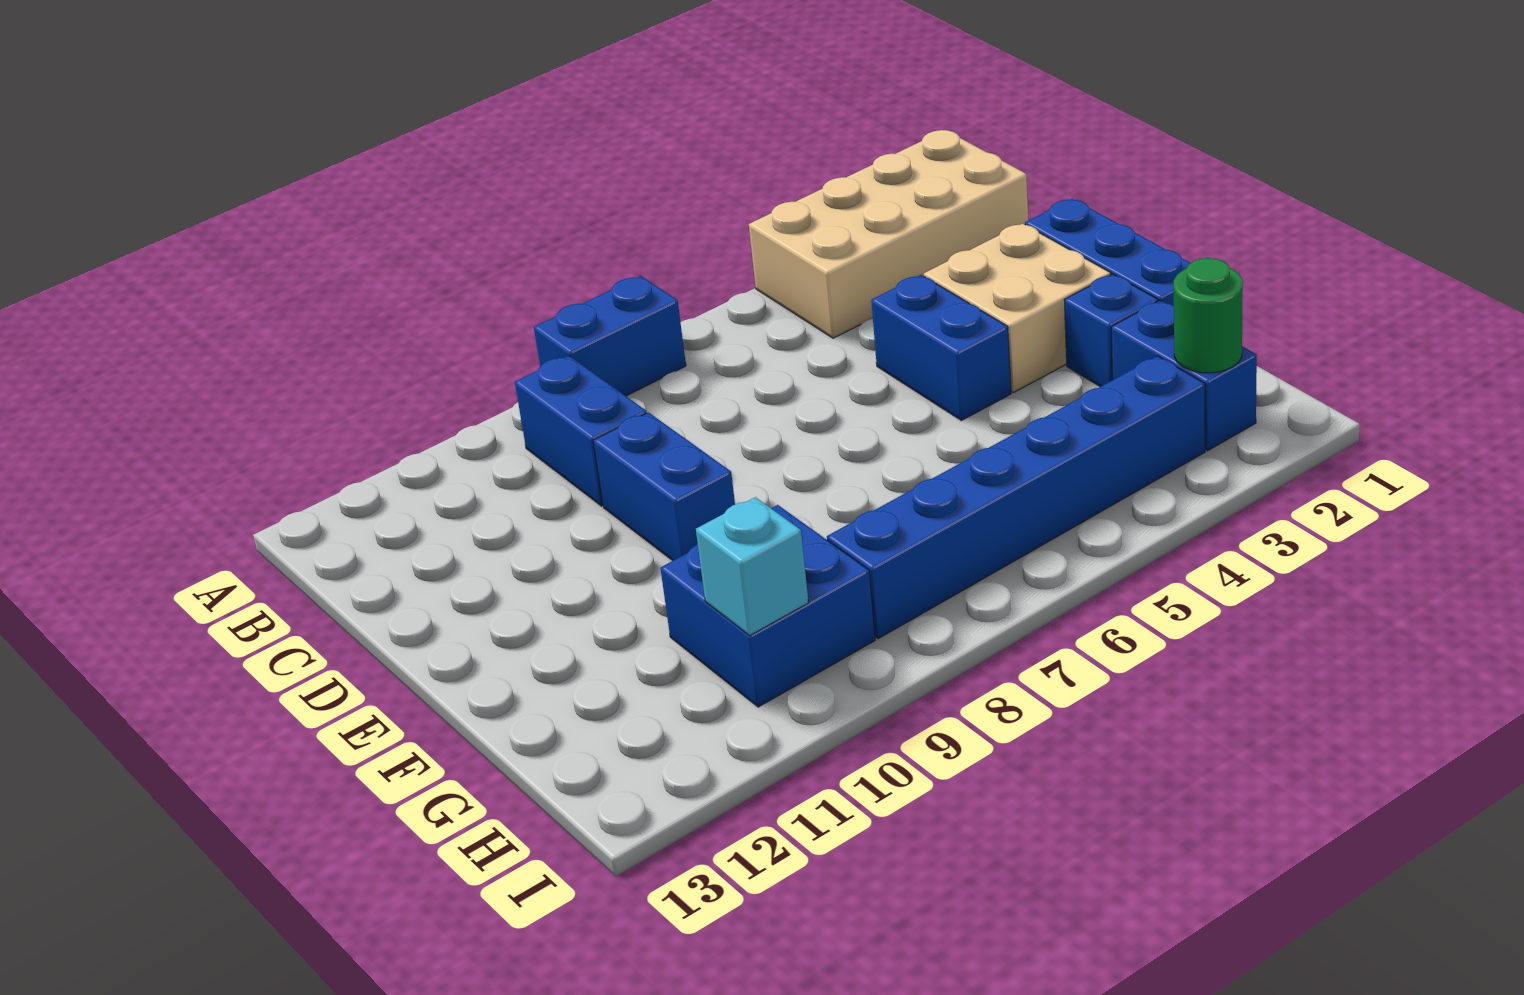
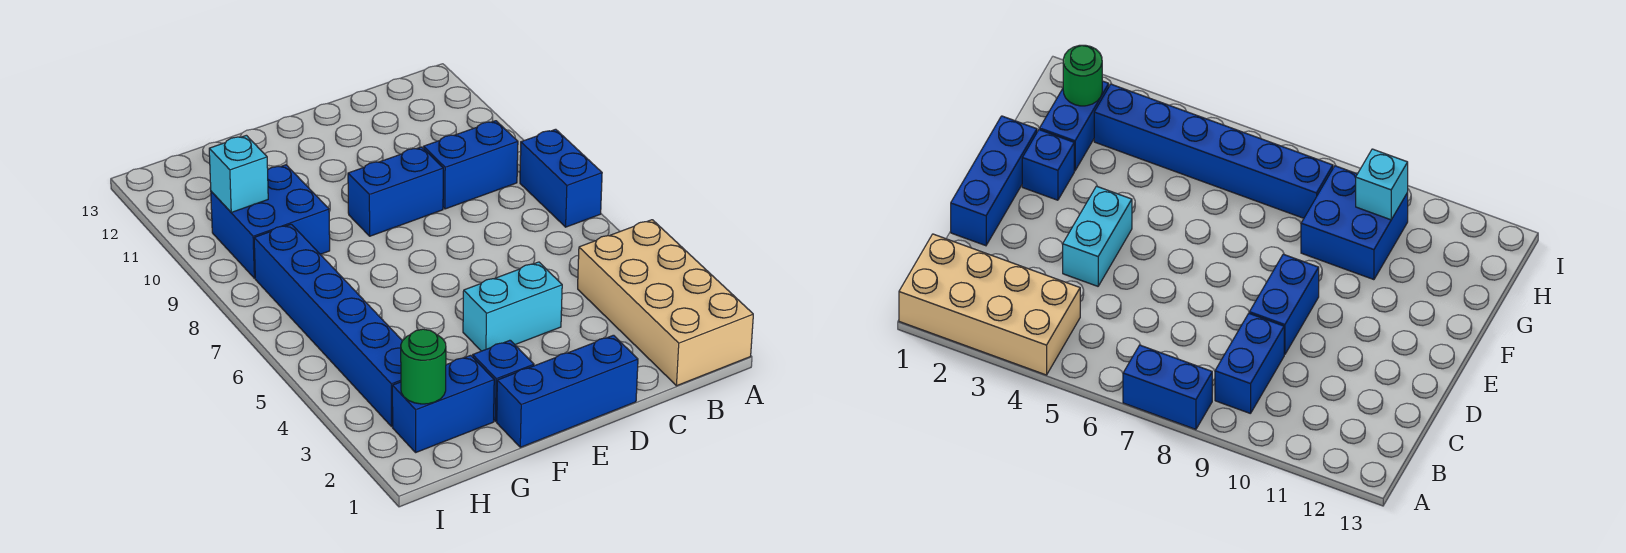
tan 2x2 brick [924,223,1111,392] -> none
blue 1x2 brick [871,275,1011,420] -> cyan 1x2 brick [463,262,562,351]

